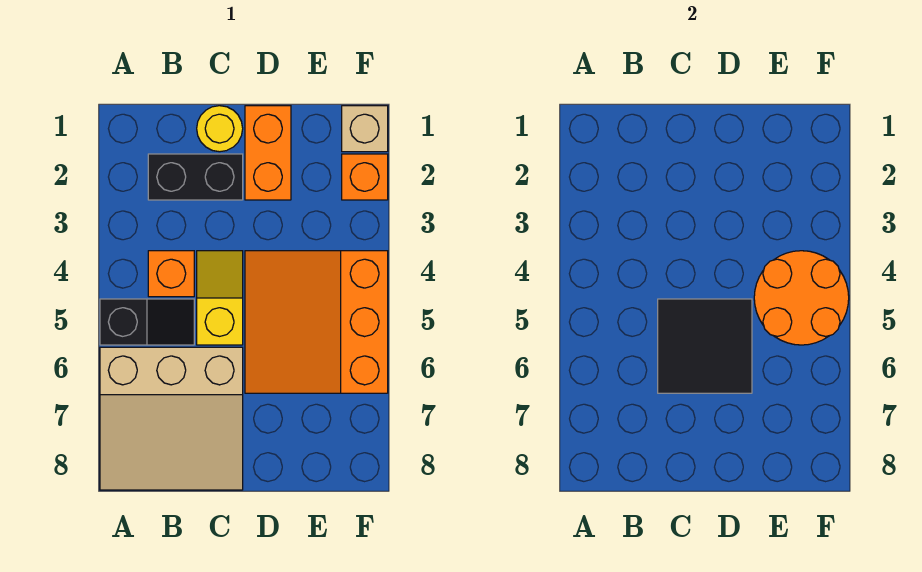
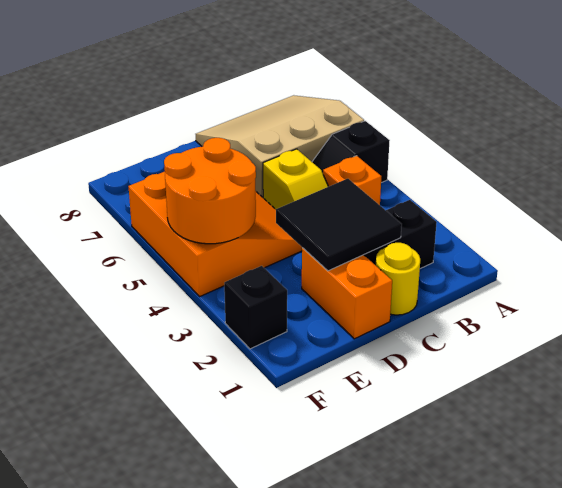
black 2x2 tile [658,299,752,393] -> black 2x2 tile moved to [276,179,402,271]
tan 1x1 brick [342,106,388,152] -> none
orange 1x1 brick [342,154,388,200] -> black 1x1 brick [224,266,287,349]

